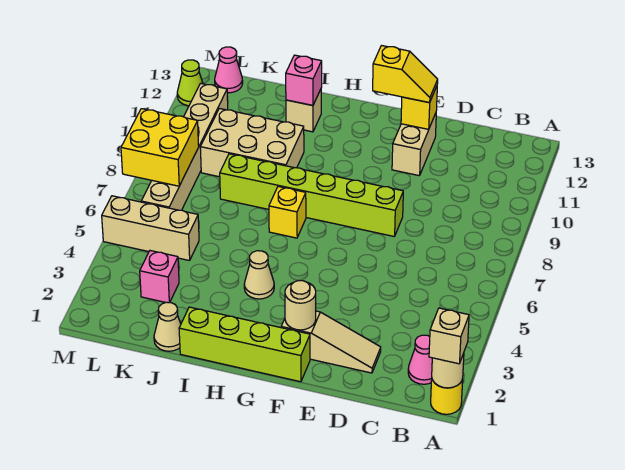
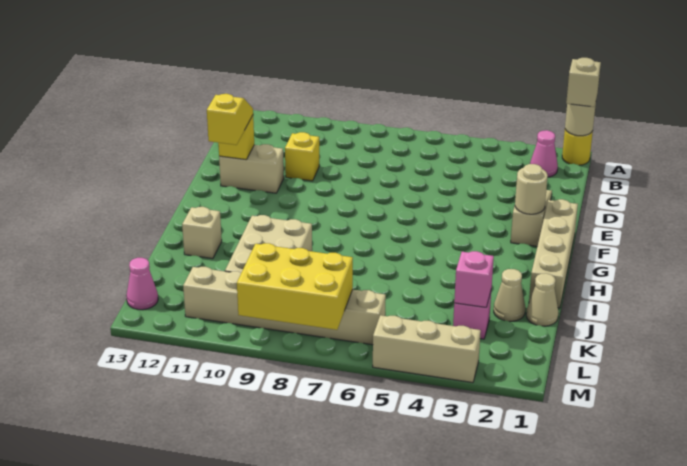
lime 1x6 brick [220,154,403,236] -> none
lime 1x4 brick [179,307,310,382] -> tan 1x4 brick [529,199,578,308]
tan 1x1 cone [244,251,274,299] -> tan 1x1 cone moved to [494,269,525,321]
yellow 1x1 brick [269,187,306,238] -> yellow 1x1 brick moved to [285,132,320,181]
pink 1x1 brick [286,55,322,105] -> pink 1x1 brick moved to [454,251,494,307]
tan 1x3 brick [102,196,199,261] -> tan 1x3 brick turned to [373,315,481,383]
yellow 2x2 brick [121,109,199,186] -> yellow 2x3 brick [237,243,353,330]
lime 1x1 cone [177,60,203,106] -> none

